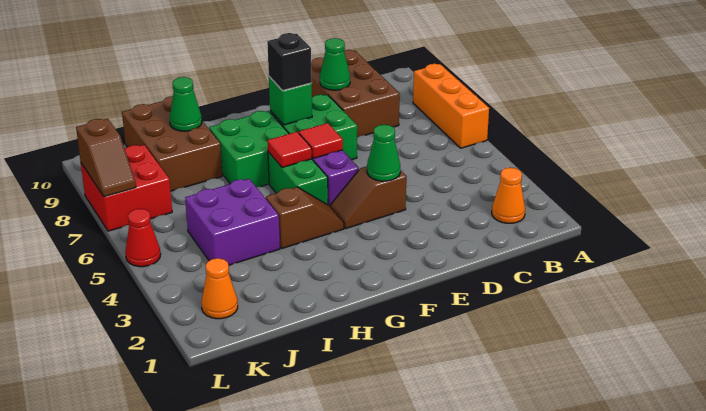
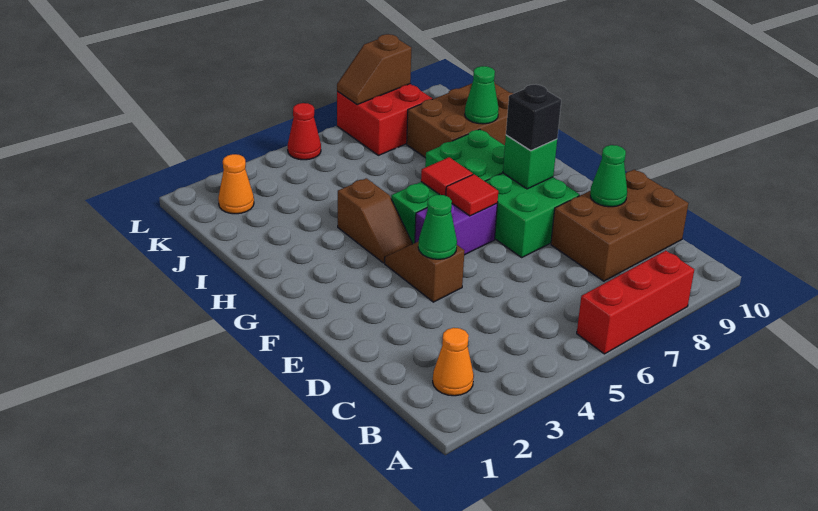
orange 1x3 brick [413,64,489,148] -> red 1x3 brick [577,251,694,354]
purple 2x2 brick [185,179,280,265] -> none

